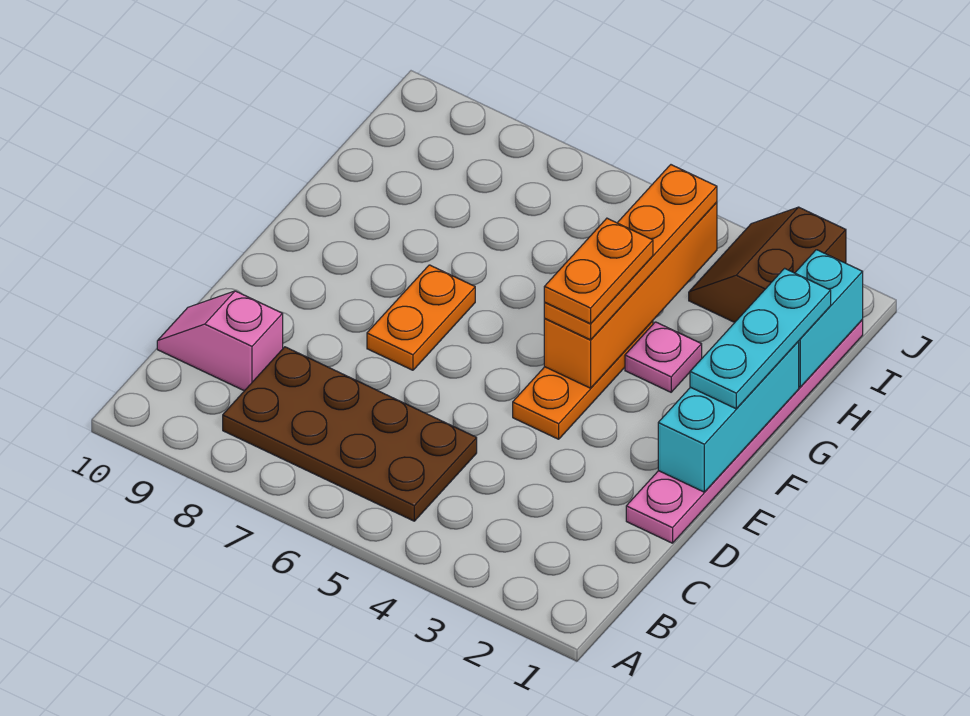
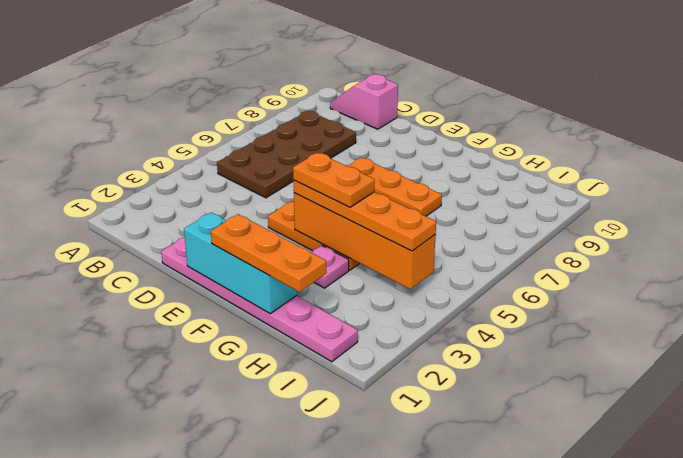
pink 1x2 slope [157,291,283,391] -> pink 1x2 slope turned to [330,74,398,129]
orange 1x2 plate [367,265,475,370] -> orange 1x3 plate [348,158,442,216]
cyan 1x3 plate [690,268,831,409] -> orange 1x3 plate [211,214,326,292]
cyan 1x2 brick [795,250,863,387] -> none
brown 2x2 slope [689,207,846,322] -> none

